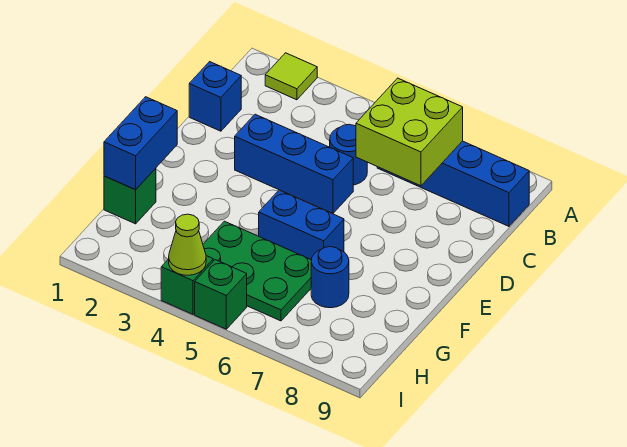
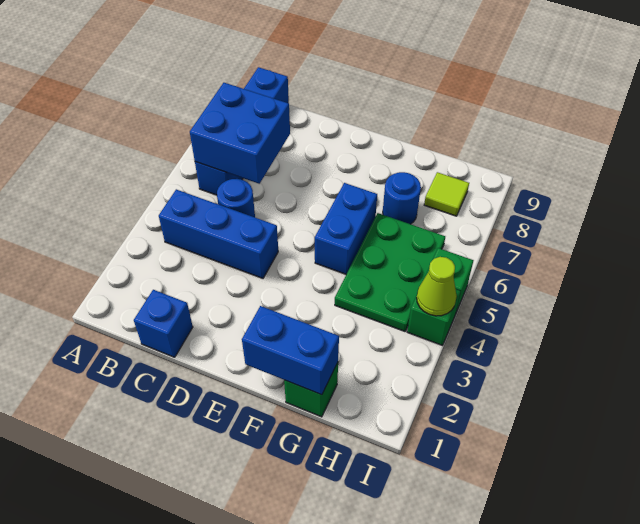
lime 1x1 tile [265,53,317,100] -> lime 1x1 tile moved to [424,172,469,216]
lime 2x2 brick [356,78,463,186] -> blue 2x2 brick [190,83,290,184]
blue 1x3 brick [235,114,353,214] -> blue 1x3 brick turned to [159,189,278,278]

